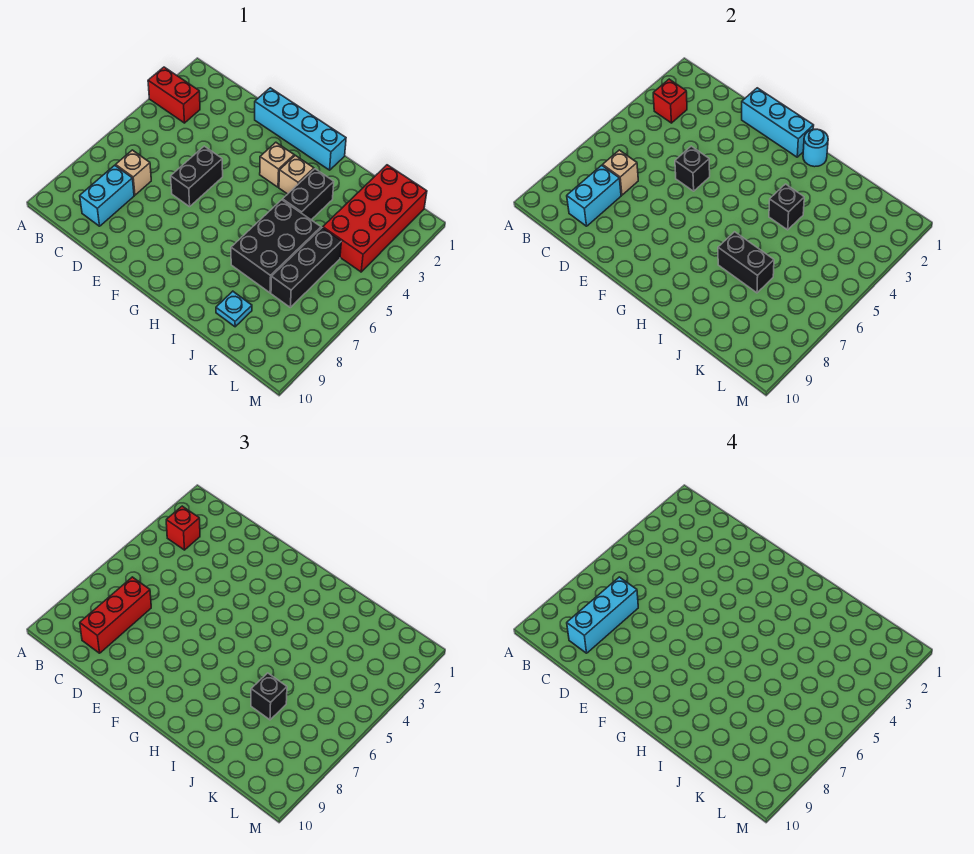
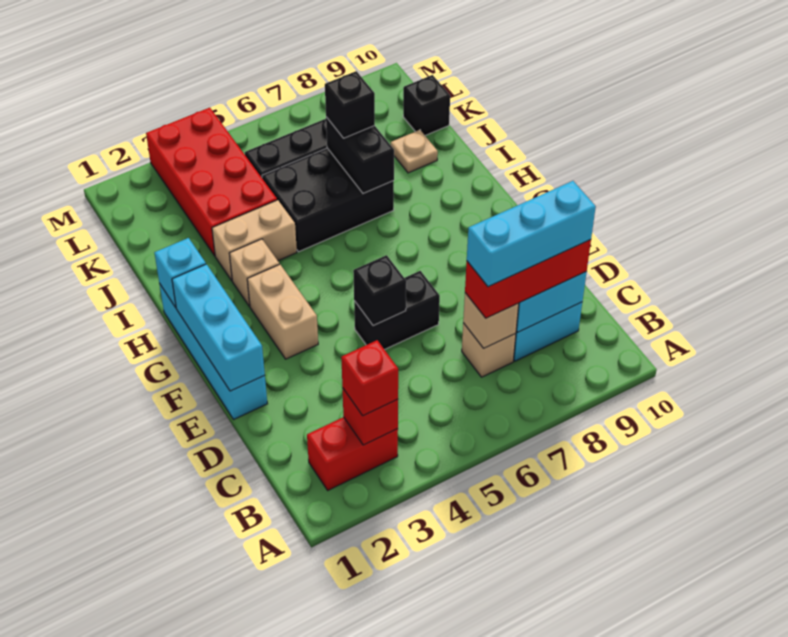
red 1x2 brick [148,67,200,123] -> red 1x2 brick turned to [307,417,398,490]
tan 1x1 brick [260,142,294,187] -> tan 1x2 brick [247,264,318,359]
cyan 1x1 round brick [803,129,828,167] -> cyan 1x1 brick [154,238,206,307]
black 1x2 brick [283,169,334,220] -> tan 1x2 brick [212,200,297,281]
black 1x1 brick [769,184,804,230] -> black 1x1 brick moved to [403,75,450,135]
cyan 1x1 plate [216,291,252,327] -> tan 1x1 plate [391,130,438,173]
red 2x4 brick [323,165,427,272] -> red 2x4 brick turned to [146,108,277,256]

